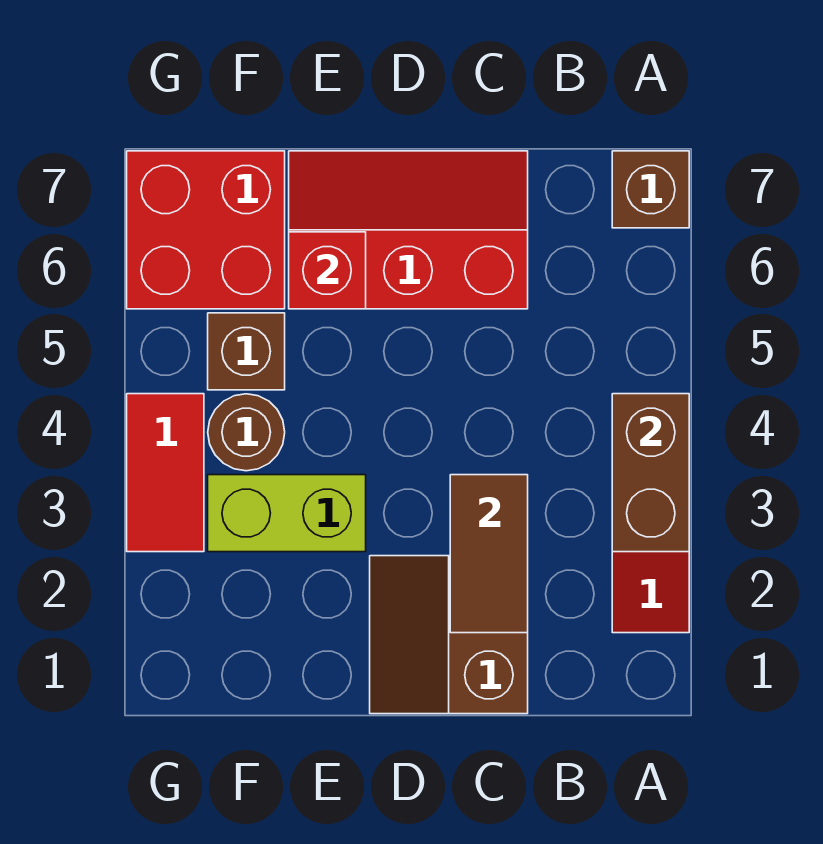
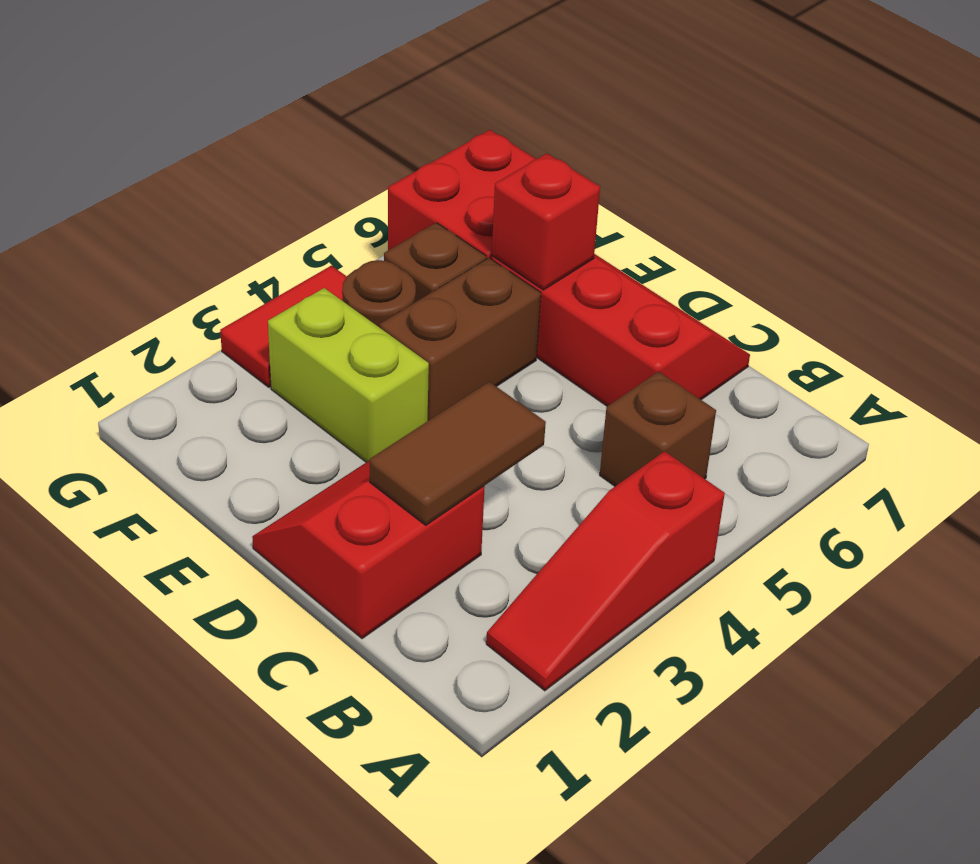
brown 1x2 brick [612,394,689,552] -> brown 1x2 brick moved to [380,258,541,421]
brown 1x1 brick [612,151,689,228] -> brown 1x1 brick moved to [600,372,716,486]
brown 2x2 slope [370,556,528,714] -> red 2x2 slope [252,460,485,639]

